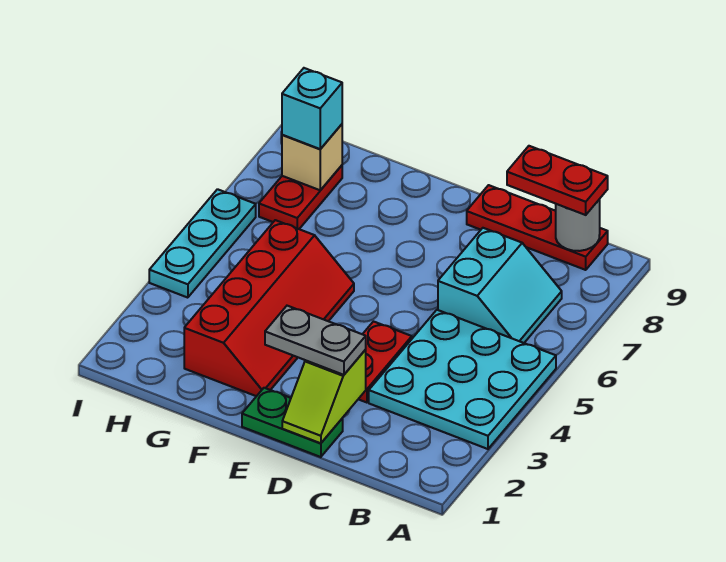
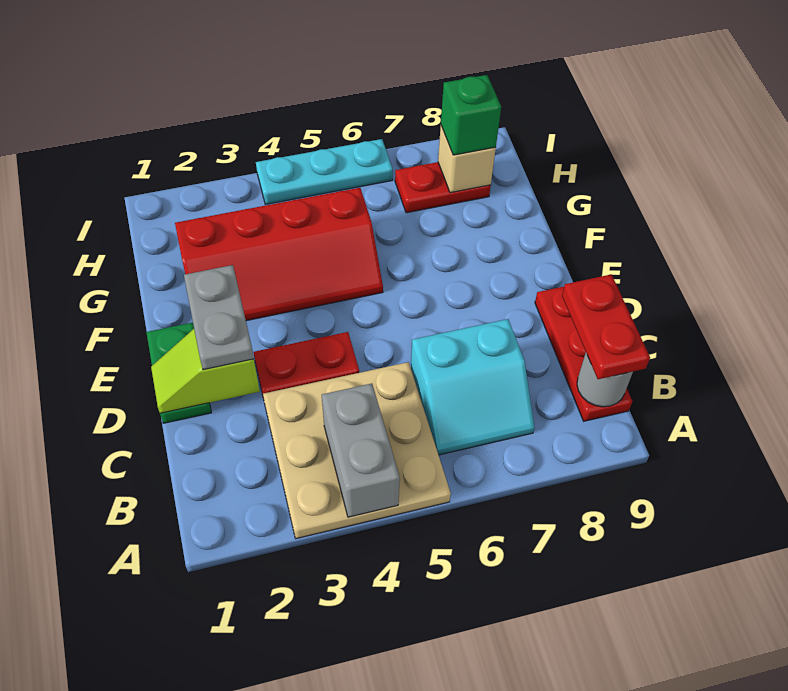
cyan 3x3 plate [369,310,556,449] -> tan 3x3 plate [263,362,451,539]
none -> grey 1x2 brick [322,384,400,517]
cyan 1x1 brick [282,68,342,149] -> green 1x1 brick [441,75,501,155]

